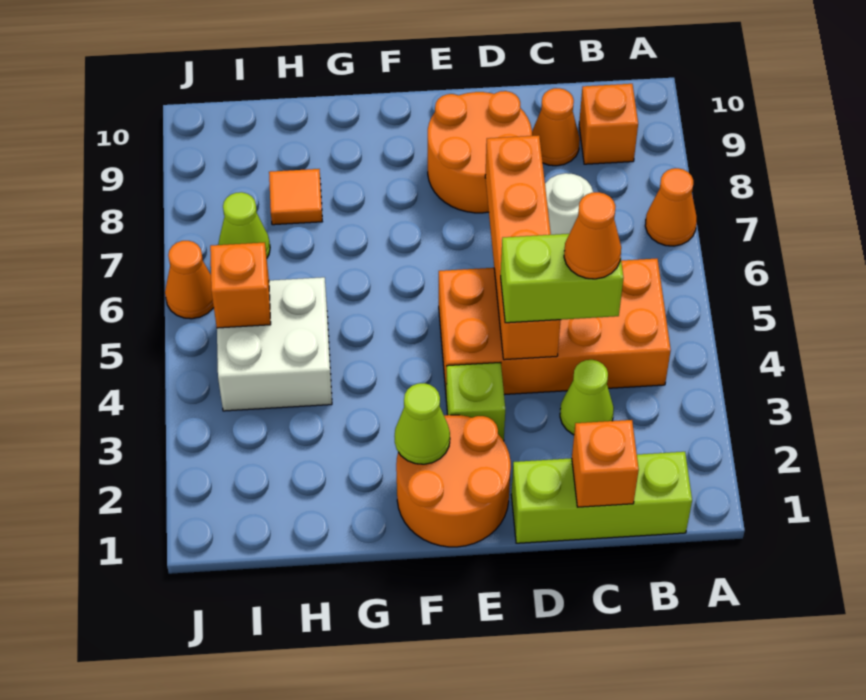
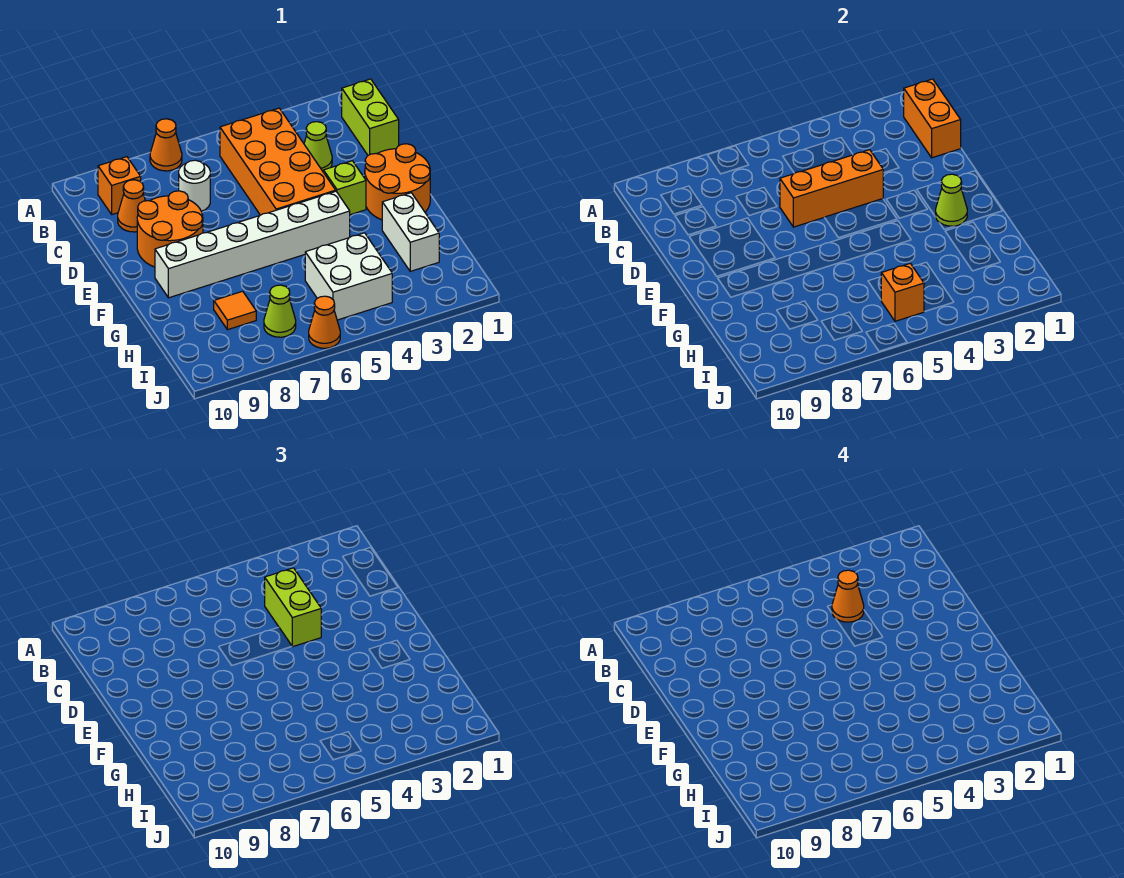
lime 1x3 brick [511,452,692,543] -> lime 1x2 brick [342,79,399,155]
orange 1x1 brick [572,420,639,507] -> orange 1x2 brick [904,79,961,158]
orange 1x4 brick [485,135,561,360] -> orange 1x3 brick [780,150,883,227]
none -> white 1x6 brick [155,191,350,298]
none -> white 1x2 brick [382,193,439,271]

